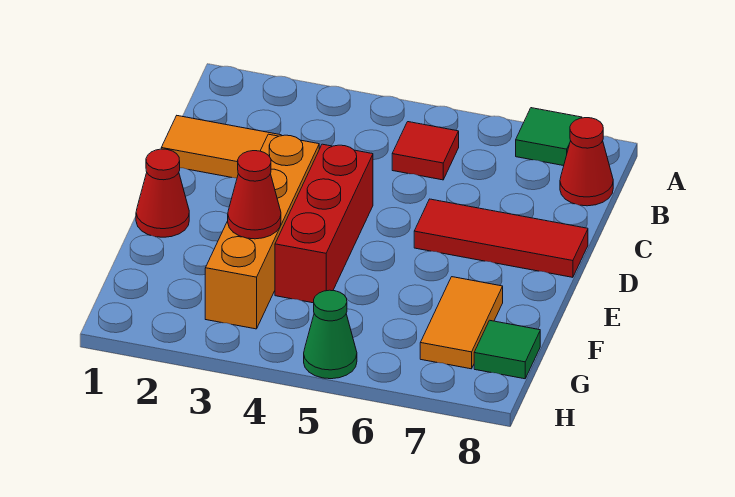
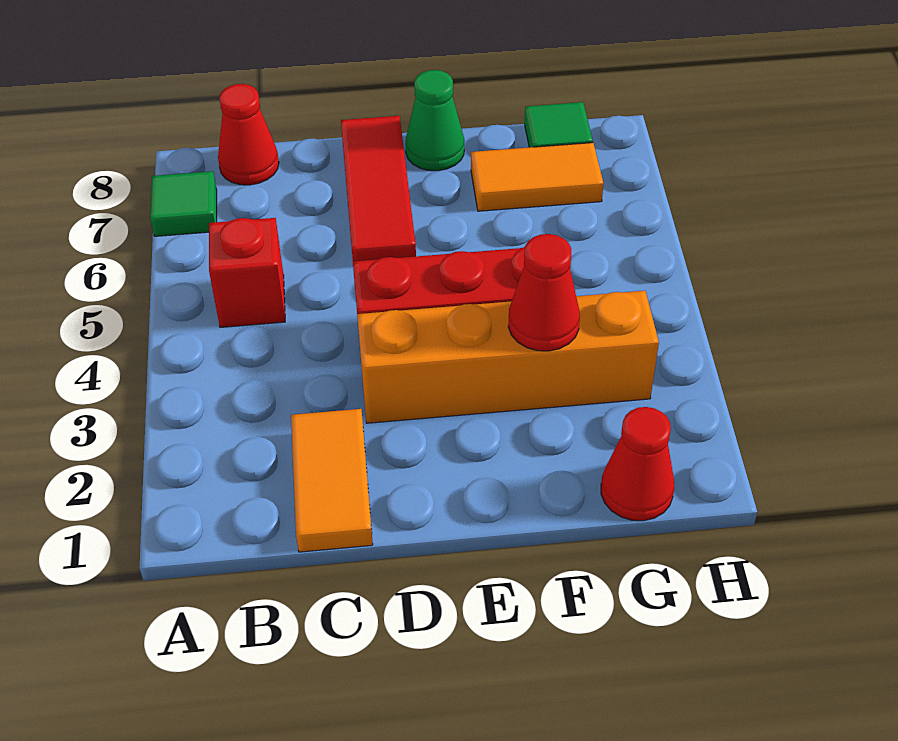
red 1x1 tile [392,122,459,180] -> red 1x1 brick [209,218,285,327]
red 1x1 cone [136,149,189,237] -> red 1x1 cone moved to [601,407,674,521]
green 1x1 cone [304,290,357,379] -> green 1x1 cone moved to [405,70,464,171]

